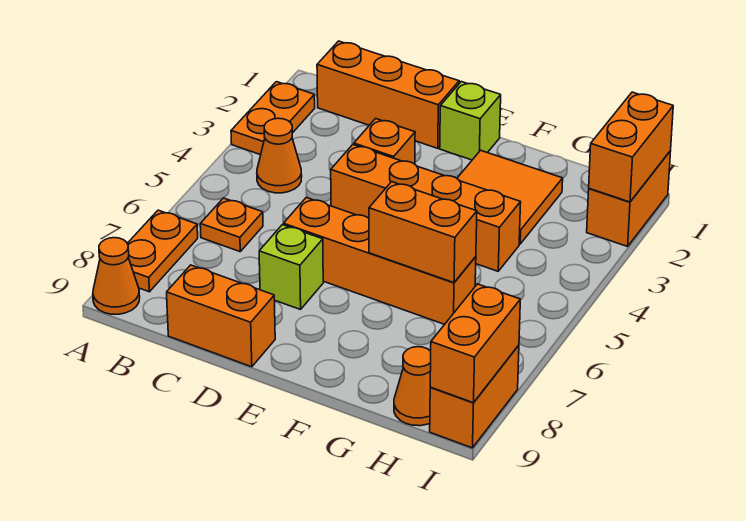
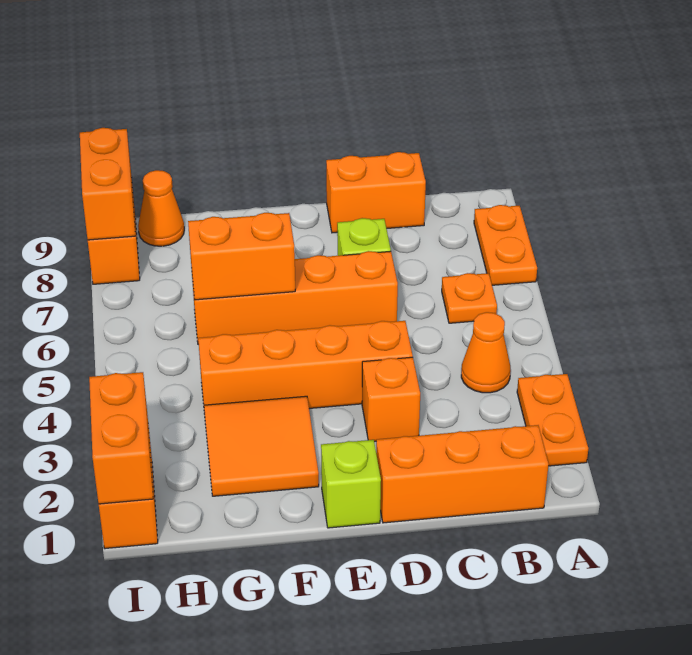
orange 1x1 cone [93,238,140,314] -> none

